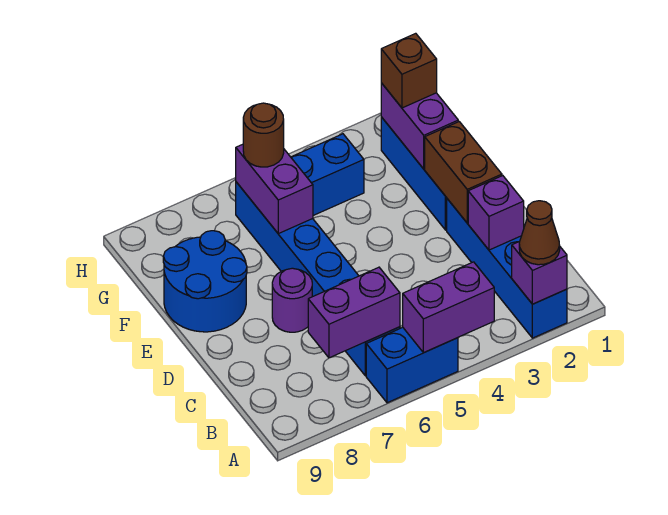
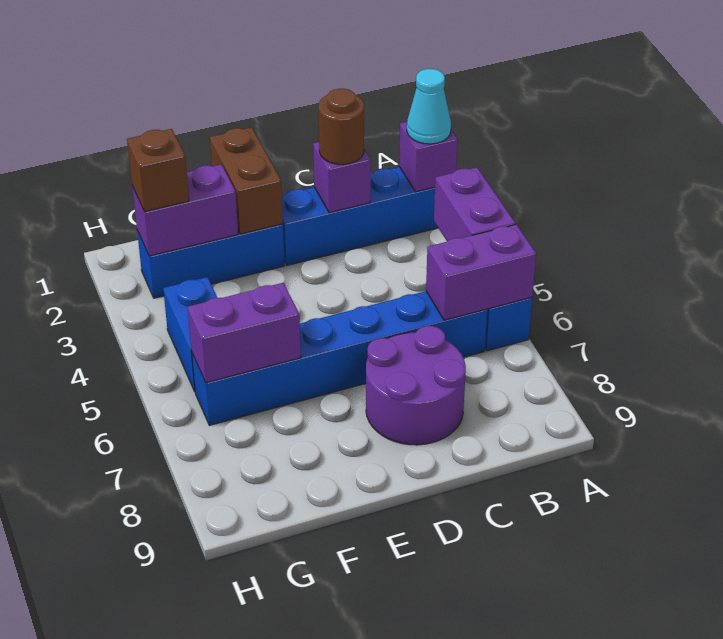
brown 1x1 cone [519,201,560,265] -> cyan 1x1 cone [407,69,451,144]
purple 1x2 brick [308,267,400,358] -> purple 1x2 brick turned to [426,224,536,320]
brown 1x2 brick [425,122,502,223] -> brown 1x2 brick turned to [210,127,283,234]
purple 1x1 round brick [272,268,312,332] -> purple 2x2 round brick [366,326,466,445]
blue 2x2 round brick [163,231,247,332] -> none
brown 1x1 round brick [243,103,284,167] -> brown 1x1 round brick moved to [318,89,364,165]

